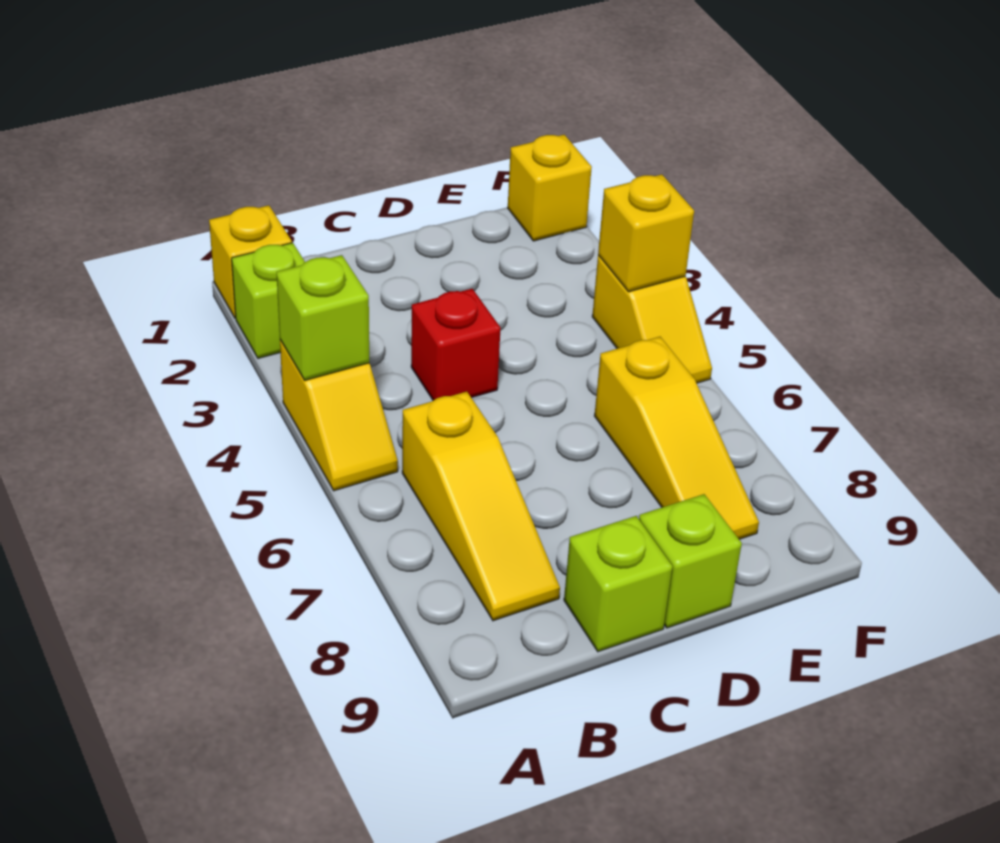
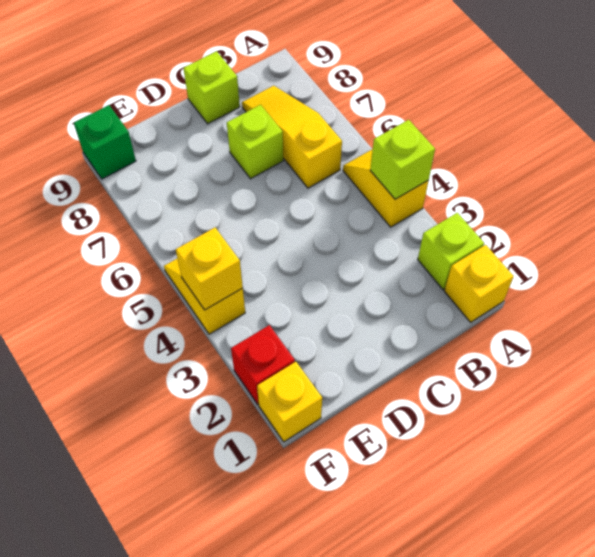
red 1x1 brick [411,289,501,400] -> red 1x1 brick moved to [231,325,295,405]
lime 1x1 brick [639,494,742,628] -> lime 1x1 brick moved to [227,105,283,179]
yellow 1x3 slope [594,337,759,539] -> none
none -> green 1x1 brick [74,105,136,179]

